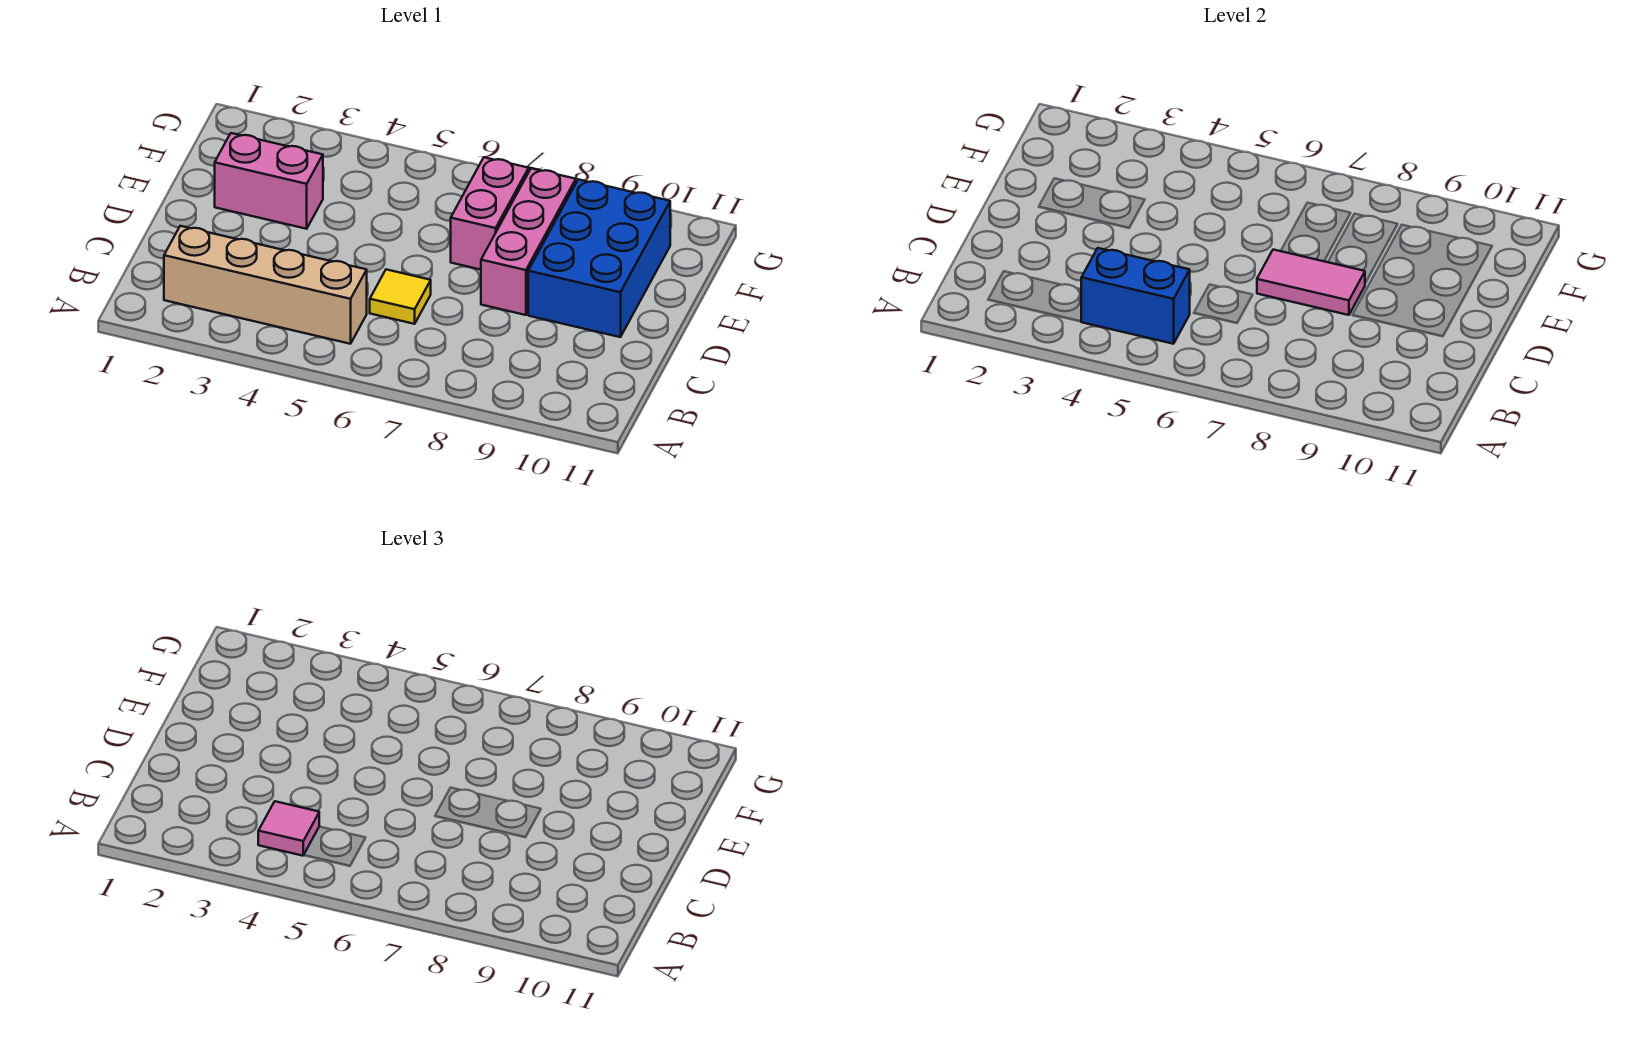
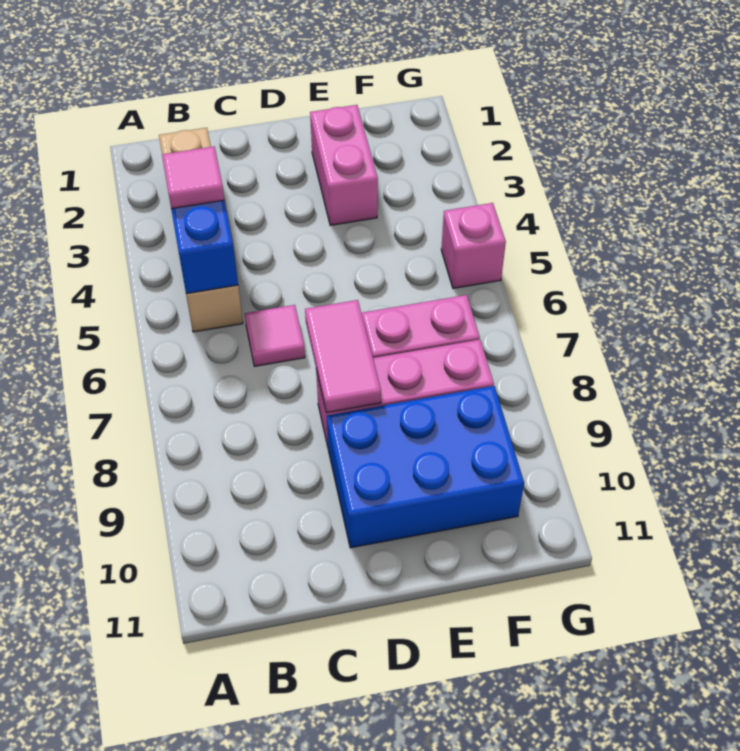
yellow 1x1 tile [370,269,431,324] -> pink 1x1 tile [245,305,305,366]
none -> pink 1x1 brick [441,203,506,288]

